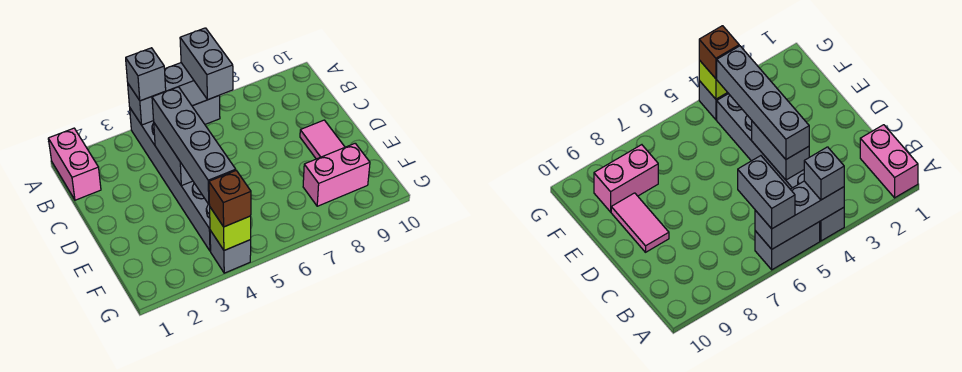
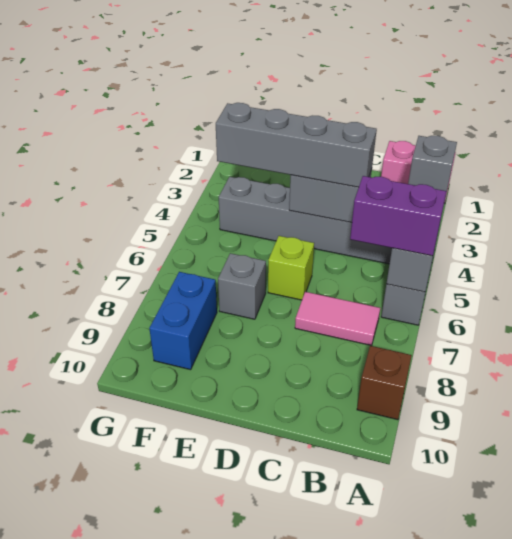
grey 1x2 brick [180,28,233,100] -> purple 1x2 brick [350,176,446,256]
pink 1x2 tile [300,120,345,159] -> pink 1x2 tile moved to [295,292,380,345]
pink 1x2 brick [303,143,370,206] -> blue 1x2 brick [149,272,217,370]
grey 1x1 brick [210,230,251,273] -> grey 1x1 brick moved to [218,253,266,319]
lime 1x1 brick [210,207,251,250] -> lime 1x1 brick moved to [268,236,314,300]
brown 1x1 brick [209,171,251,227] -> brown 1x1 brick moved to [357,346,412,420]

